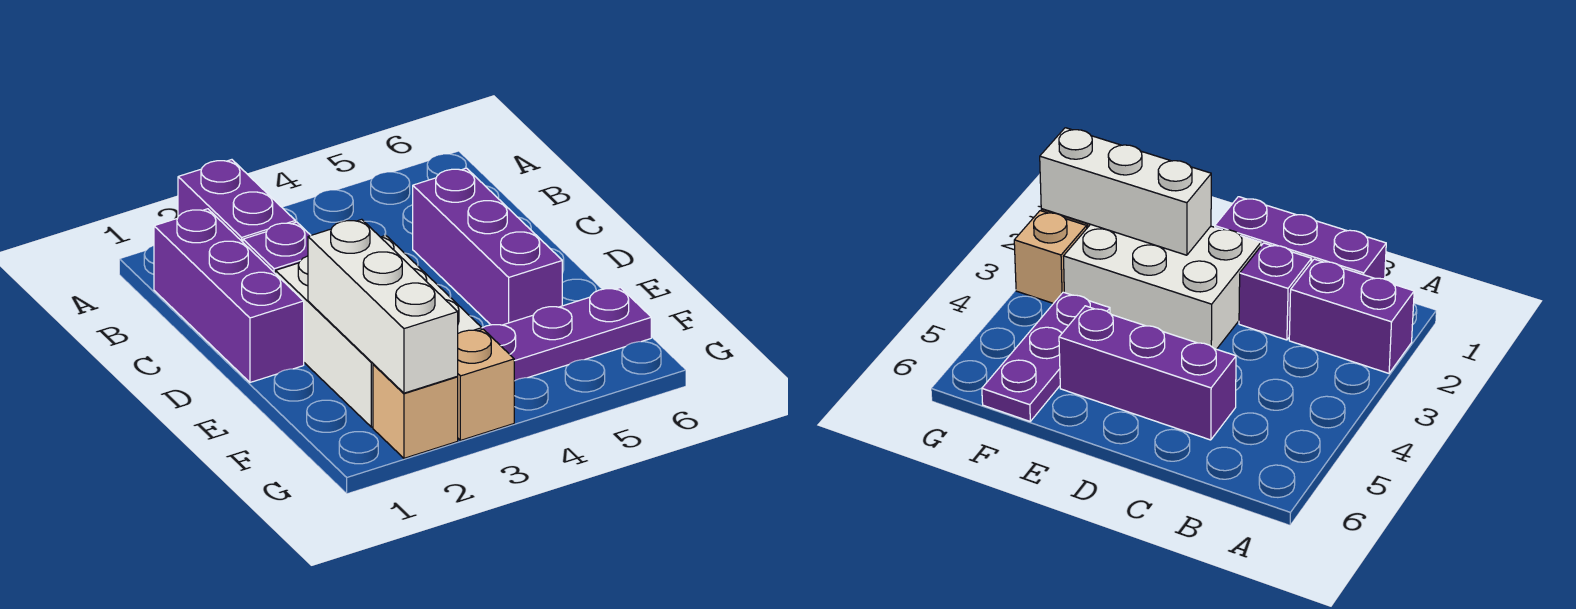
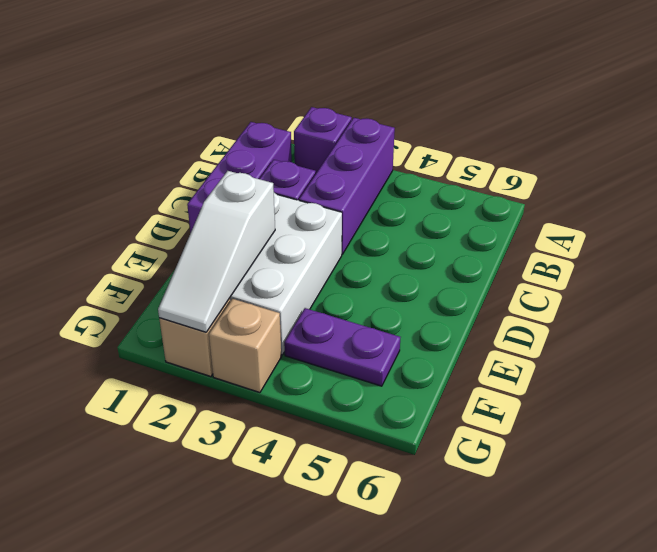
purple 1x2 brick [178,160,295,242] -> purple 1x1 brick [294,107,352,173]
purple 1x3 brick [413,168,562,325] -> purple 1x3 brick moved to [299,118,395,254]
white 1x3 brick [308,219,458,393] -> white 1x3 slope [158,171,275,332]
purple 1x3 plate [482,288,651,381] -> purple 1x2 plate [284,308,400,386]

